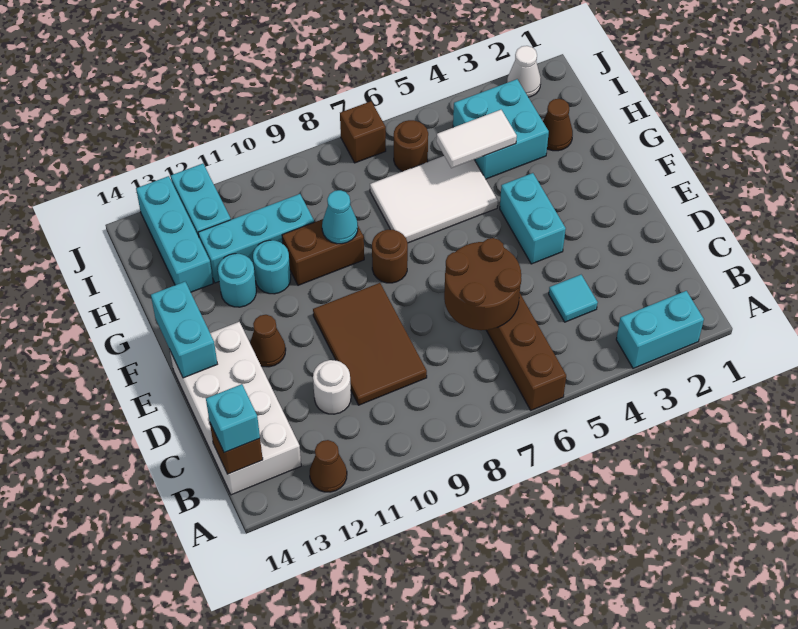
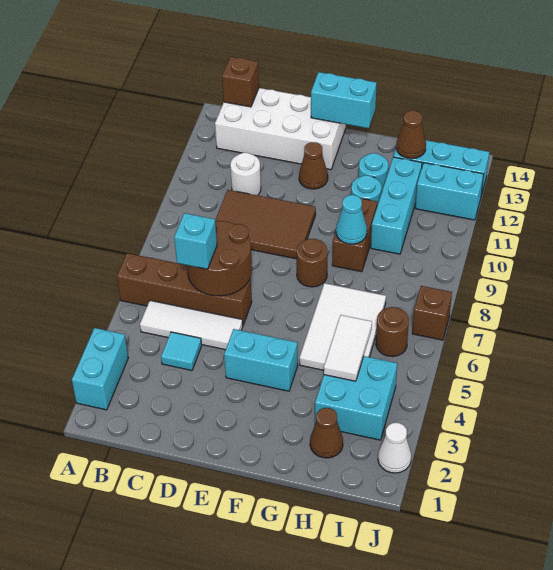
brown 1x1 cone [310,440,347,492] -> brown 1x1 cone moved to [396,111,426,159]
none -> white 1x3 tile [140,300,243,350]
cyan 1x1 brick [206,384,260,453] -> cyan 1x1 brick moved to [174,213,217,269]

